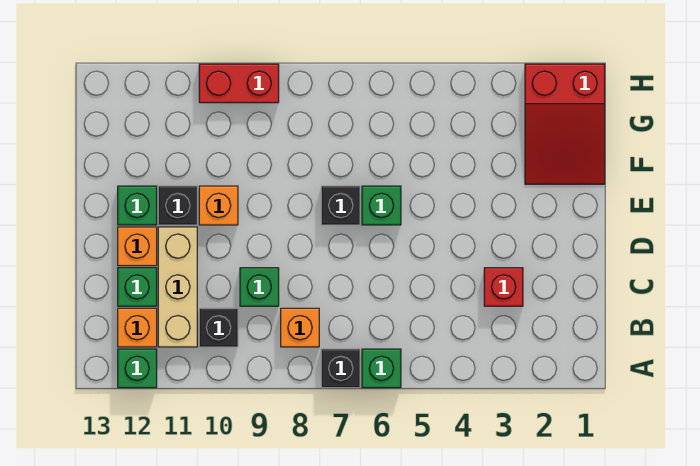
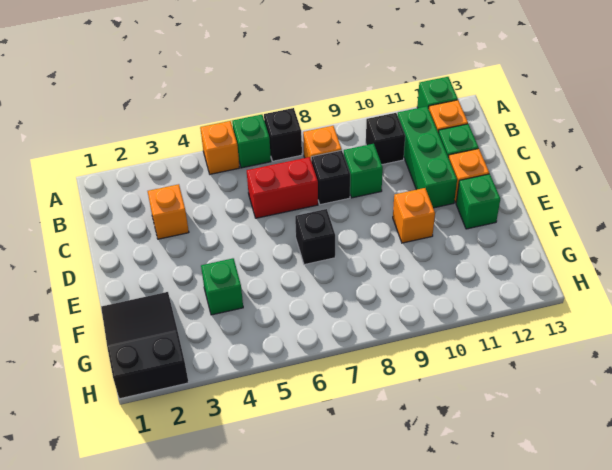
none -> orange 1x1 brick [200,121,240,174]
tan 1x3 brick [158,227,197,347] -> green 1x3 brick [398,106,457,208]
red 1x1 brick [484,268,523,306] -> orange 1x1 brick [148,184,189,239]
green 1x1 brick [362,186,401,225] -> green 1x1 brick moved to [201,258,243,315]
black 1x1 brick [158,186,197,225] -> black 1x1 brick moved to [311,150,350,205]
red 2x3 slope [525,64,605,184] -> black 2x3 slope [101,292,189,399]
red 1x2 brick [199,64,279,103] -> red 1x2 brick moved to [247,157,318,218]

